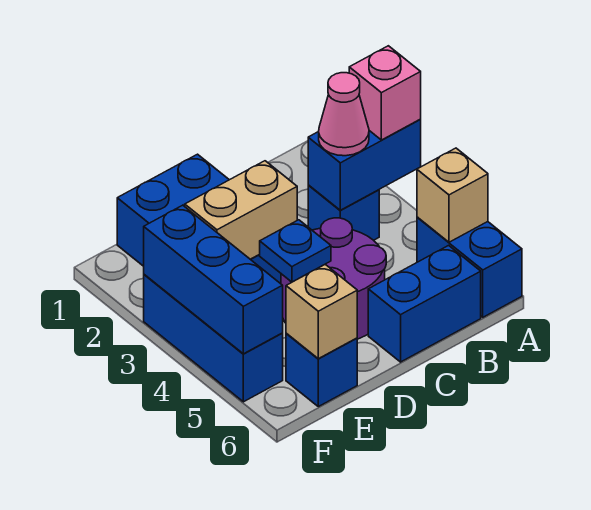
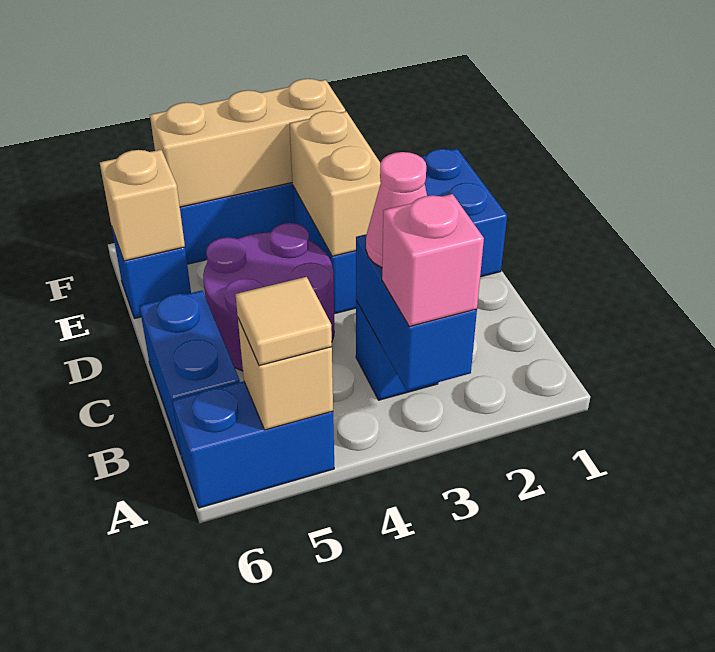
none -> tan 1x1 tile [236,277,332,366]
blue 1x1 plate [259,220,331,282] -> none
blue 1x3 brick [144,205,283,354] -> tan 1x3 brick [150,79,345,207]

